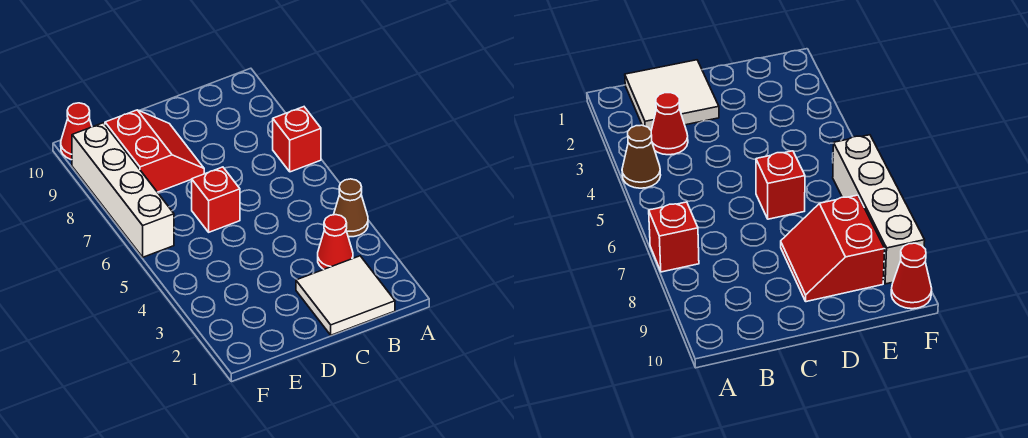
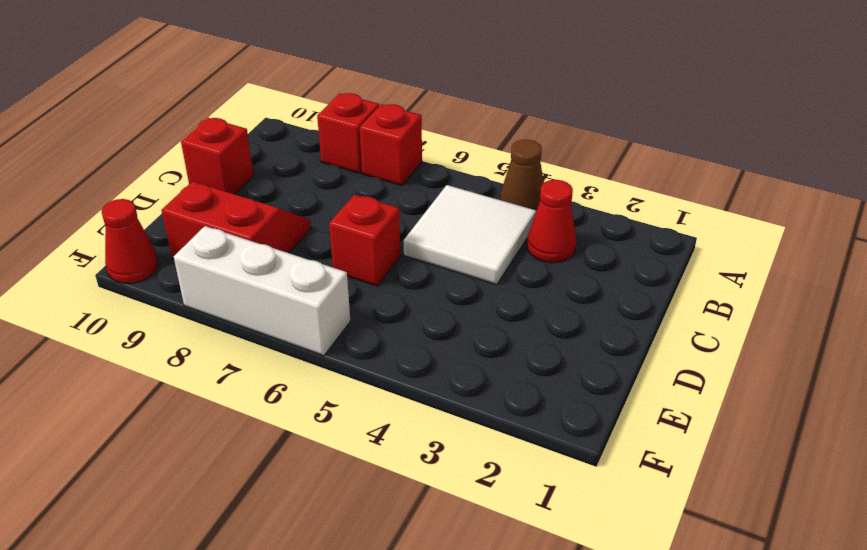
none -> red 1x1 brick [317,93,379,173]
white 2x2 tile [296,256,395,335] -> white 2x2 tile moved to [404,185,536,285]
none -> red 1x1 brick [181,118,253,194]
white 1x4 brick [72,123,174,257] -> white 1x3 brick [174,226,350,356]

